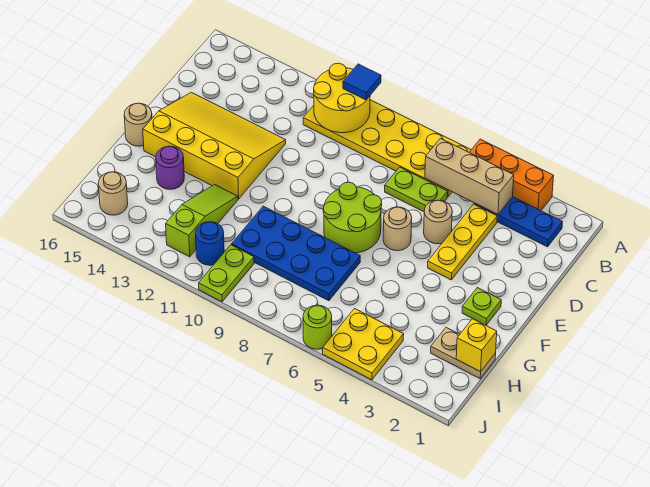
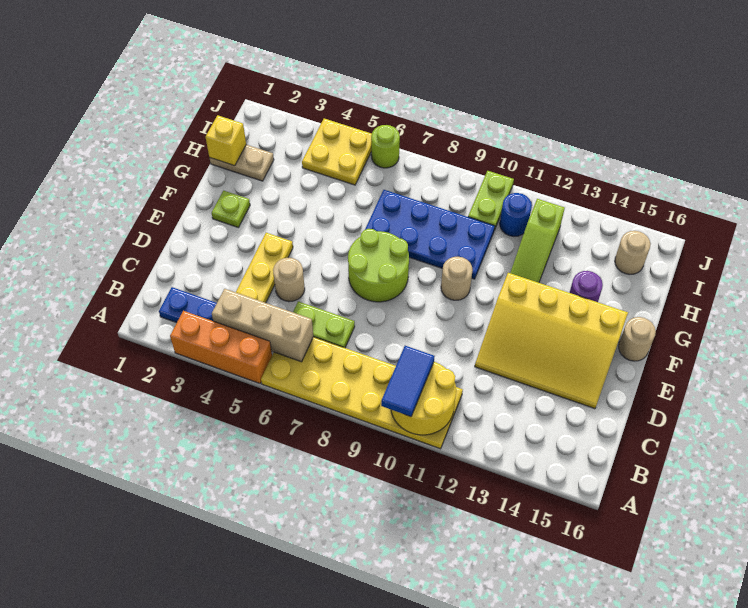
blue 1x1 tile [343,64,381,100] -> blue 1x2 tile [381,346,434,417]
tan 1x1 round brick [383,207,412,251] -> tan 1x1 round brick moved to [441,257,473,300]

